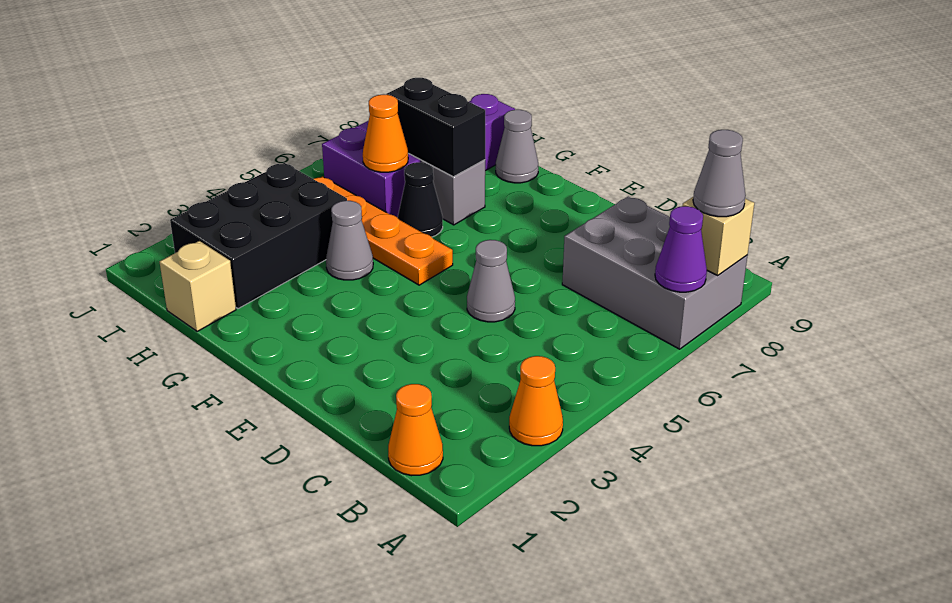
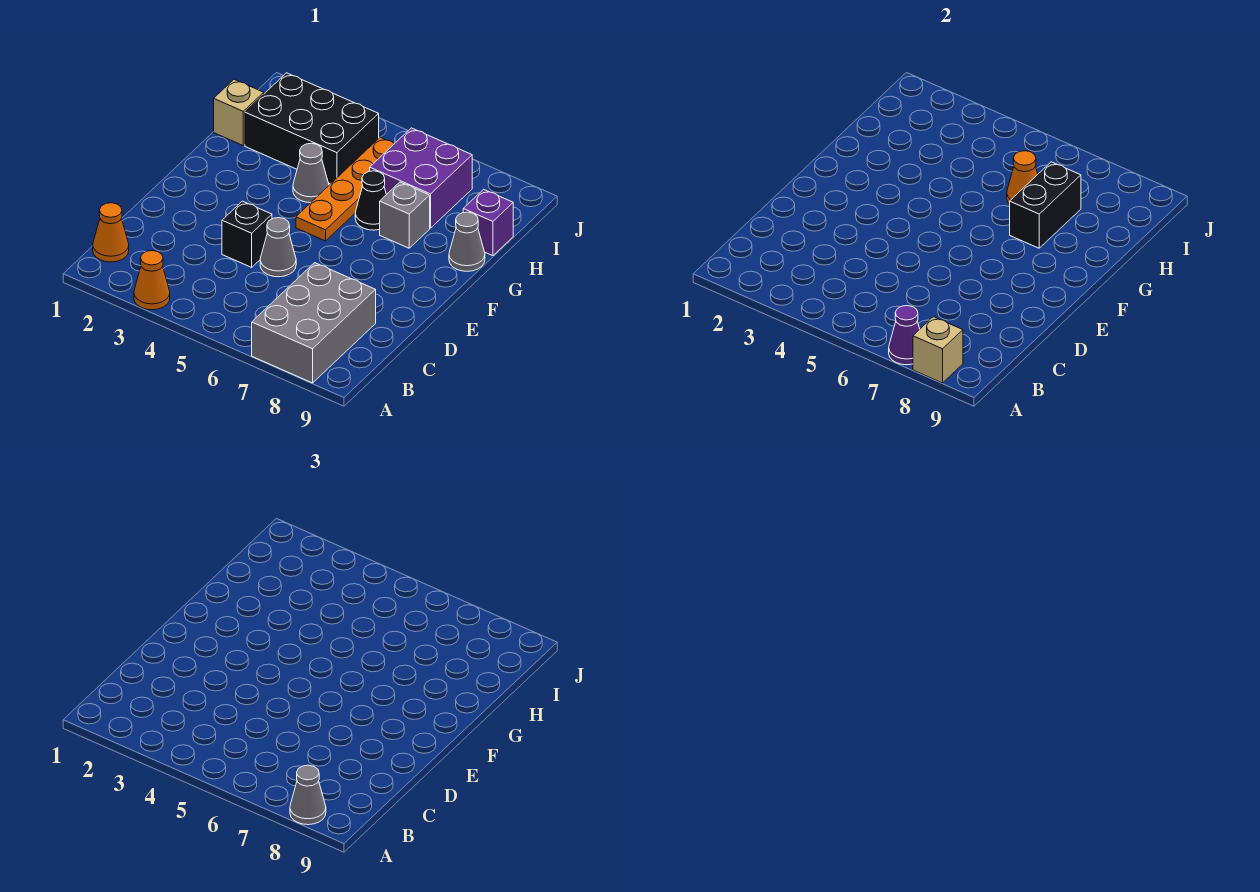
none -> black 1x1 brick [222,201,272,267]

